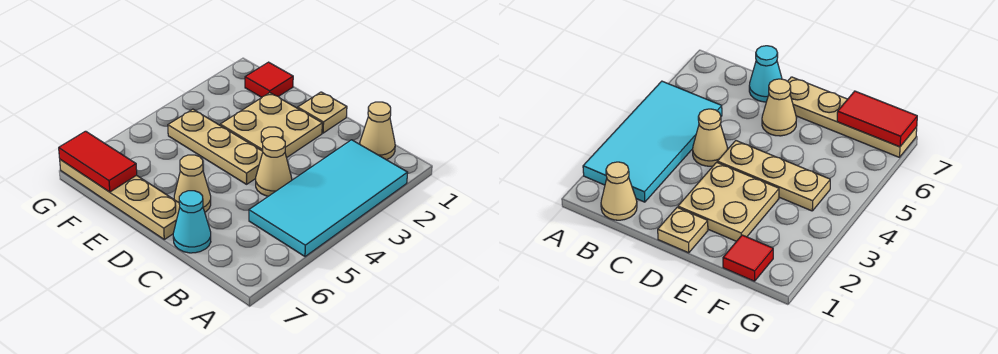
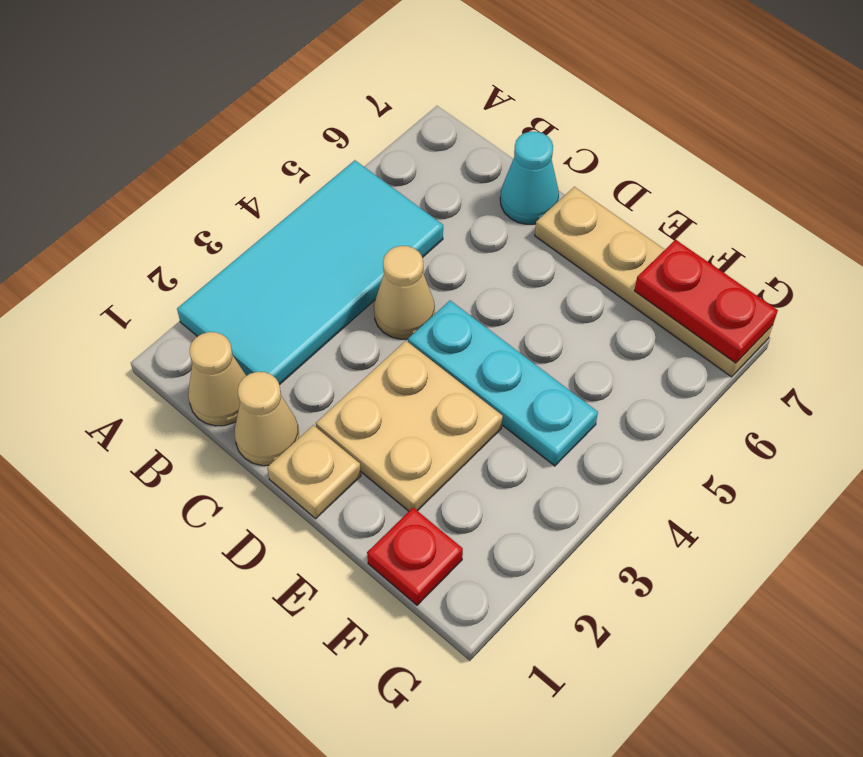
tan 1x3 plate [168,109,263,184] -> cyan 1x3 plate [408,301,598,466]
tan 1x1 cone [174,155,211,212] -> tan 1x1 cone moved to [235,372,299,466]
red 1x1 tile [245,62,293,98] -> red 1x1 plate [367,508,463,605]
red 1x2 tile [59,131,137,192] -> red 1x2 plate [634,240,778,363]

